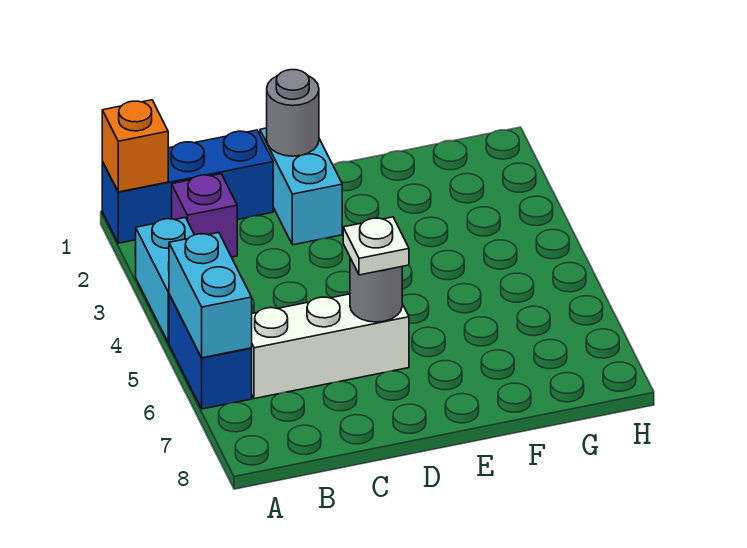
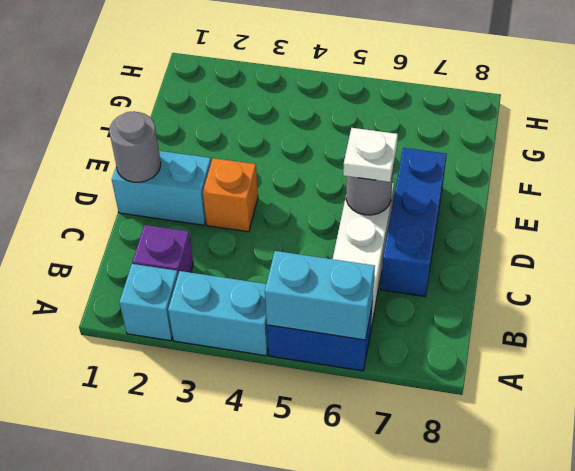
blue 1x3 brick [102,130,273,243] -> blue 1x3 brick moved to [381,148,447,297]
orange 1x1 brick [102,100,168,192] -> orange 1x1 brick moved to [203,158,258,232]
none -> cyan 1x1 brick [119,264,178,341]

